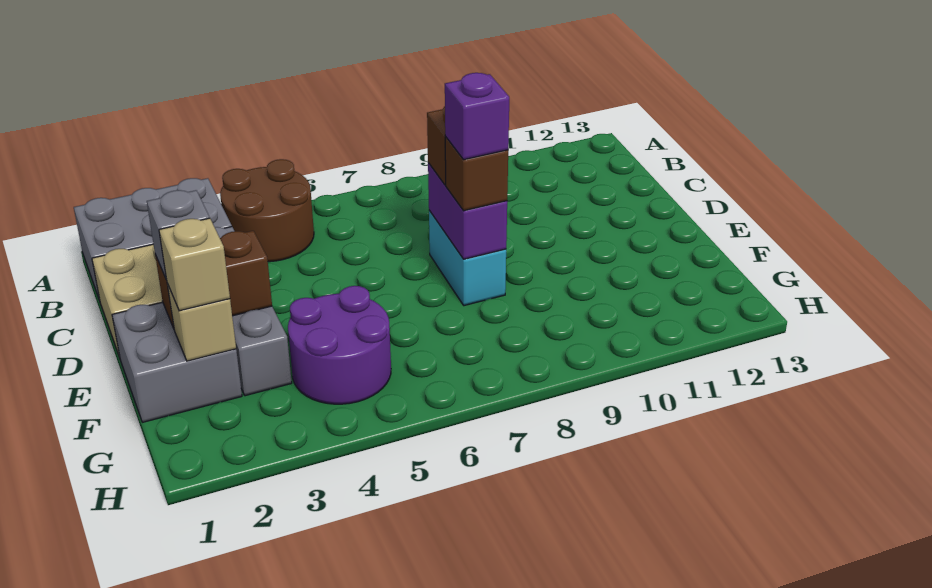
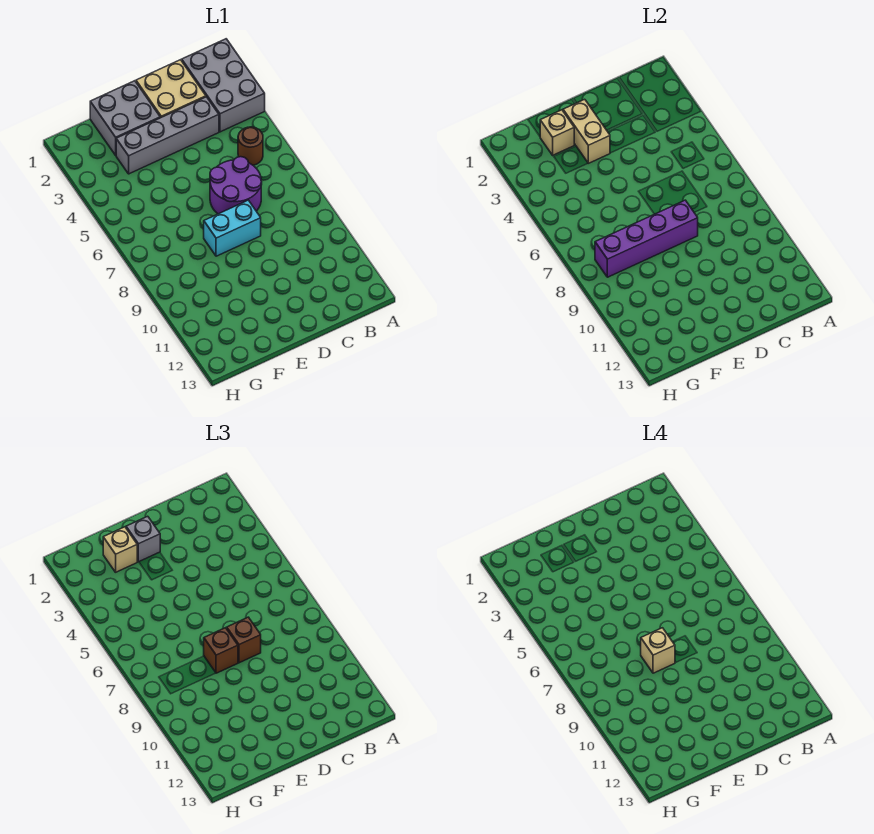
brown 2x2 round brick [220,159,314,262] -> brown 1x1 round brick [238,127,263,165]
purple 1x2 brick [428,163,507,259] -> purple 1x4 brick [595,200,698,277]
brown 1x2 brick [155,231,272,329] -> tan 1x2 brick [563,99,610,163]
purple 1x1 brick [445,73,509,160] -> tan 1x1 brick [641,628,675,673]
purple 2x2 round brick [288,286,391,404] -> purple 2x2 round brick moved to [210,157,262,214]

